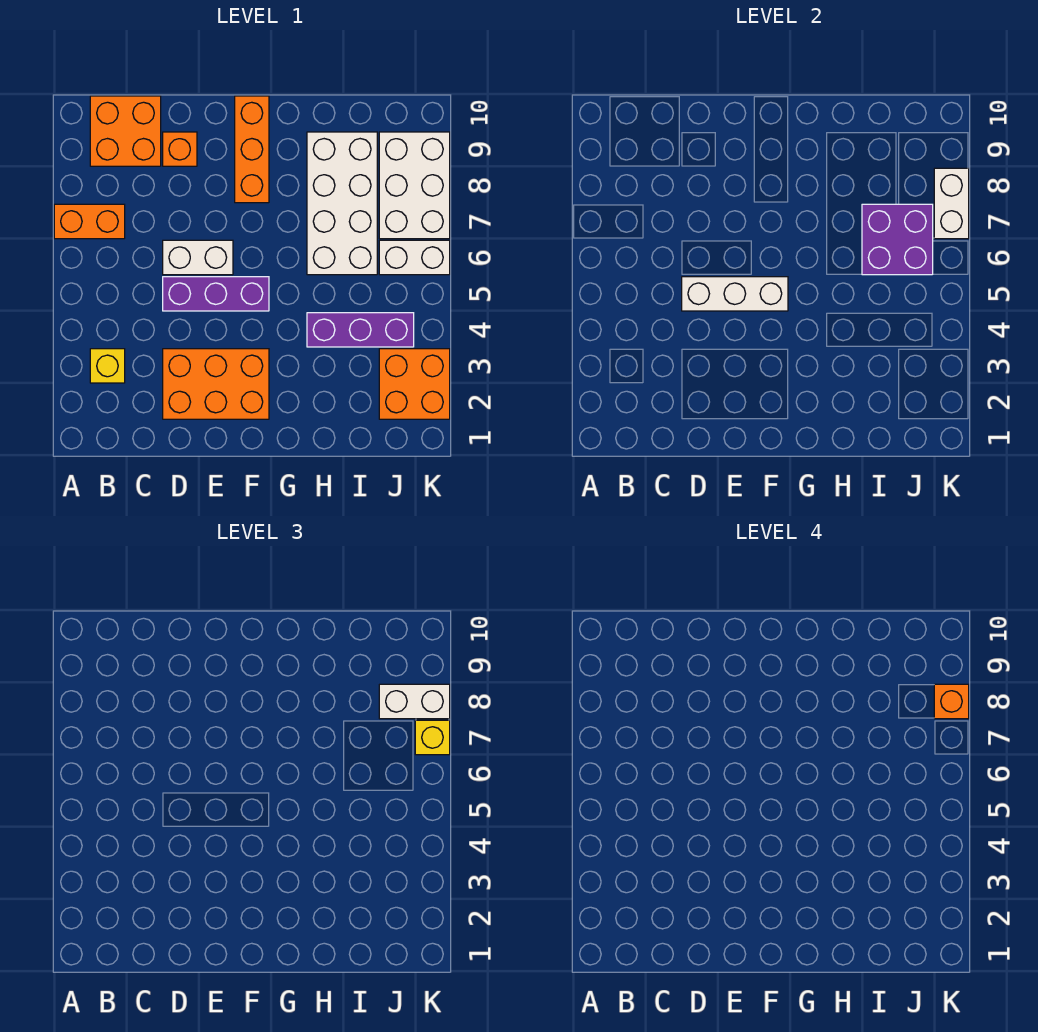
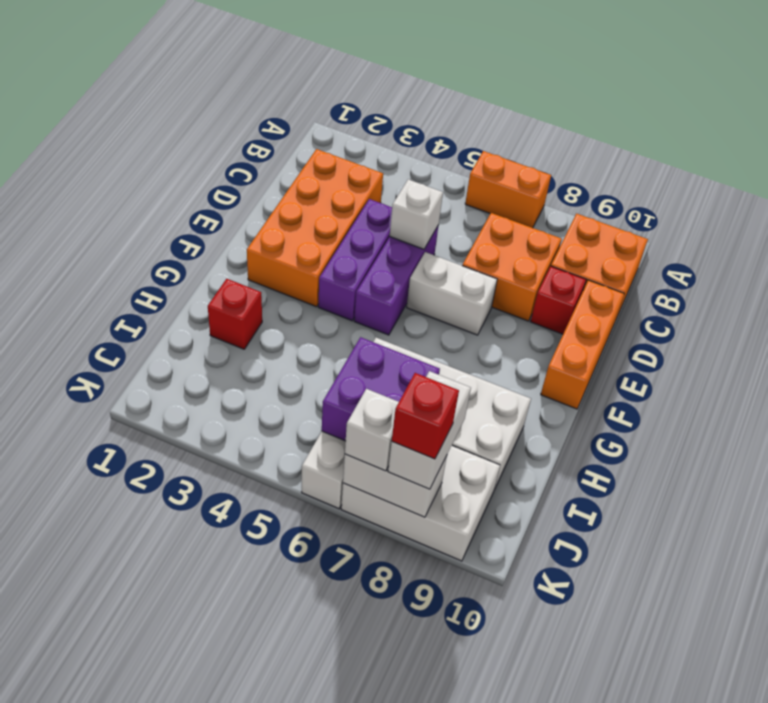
orange 1x2 brick [54,204,125,239] -> orange 1x2 brick turned to [465,151,551,228]
yellow 1x1 brick [90,349,125,383] -> none
orange 2x3 brick [163,349,269,419] -> orange 2x4 brick [247,149,383,307]
white 1x3 brick [682,277,788,311] -> white 1x1 brick [390,179,443,249]
white 1x2 brick [163,240,233,275] -> white 1x2 brick turned to [407,252,497,335]
orange 1x1 brick [163,132,197,166] -> red 1x1 brick [530,266,586,334]
orange 1x3 brick [235,96,269,203] -> orange 1x3 brick turned to [541,280,624,409]
none -> red 1x1 brick [208,279,262,349]
purple 1x3 brick [307,313,414,347] -> purple 1x3 brick moved to [318,199,392,321]
orange 2x2 brick [379,349,450,419] -> orange 2x2 brick moved to [462,213,562,321]
yellow 1x1 brick [415,720,450,755] -> white 1x1 brick [345,389,399,471]
orange 1x1 brick [934,684,969,719] -> red 1x1 brick [392,373,459,459]

